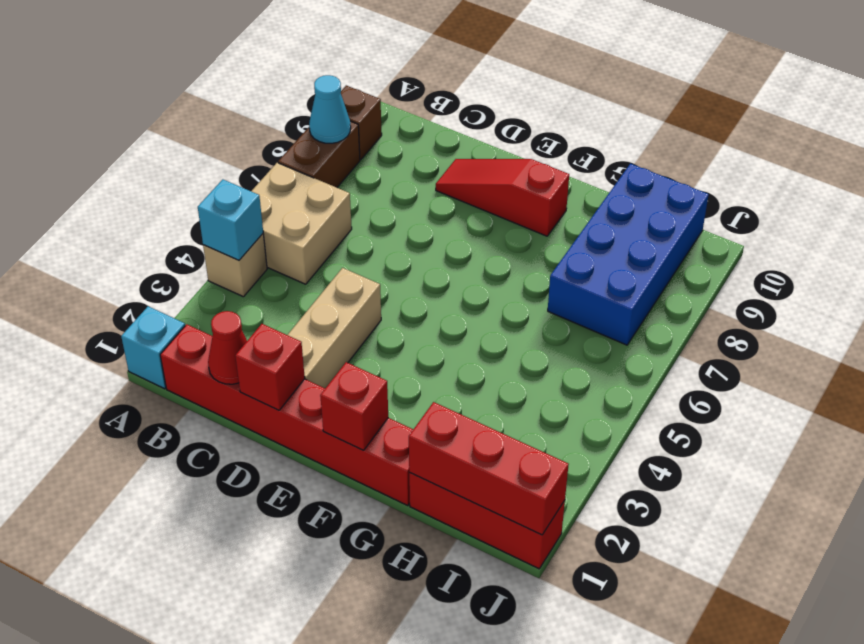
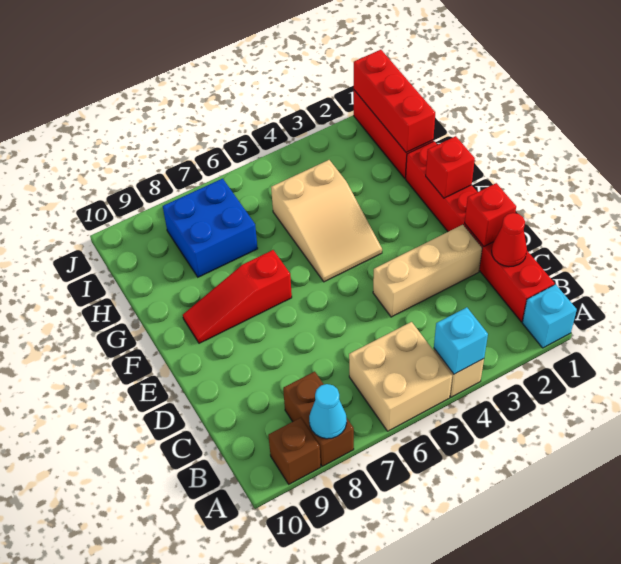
brown 1x2 brick [278,121,360,188] -> brown 1x2 brick turned to [283,372,354,466]
red 1x3 slope [436,159,569,236] -> red 1x3 slope turned to [183,250,292,343]
none -> tan 2x3 slope [271,160,382,282]
blue 2x4 brick [548,164,709,345] -> blue 2x2 brick [163,178,258,277]

